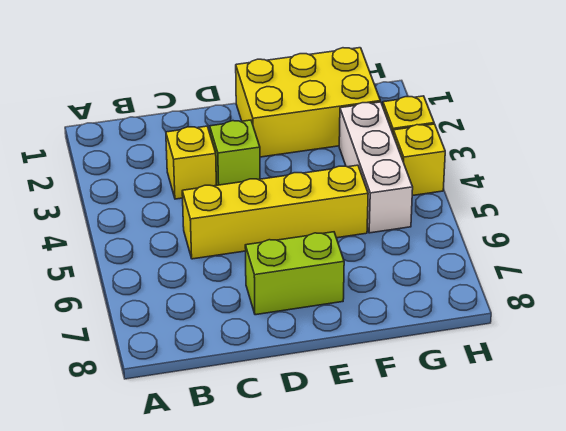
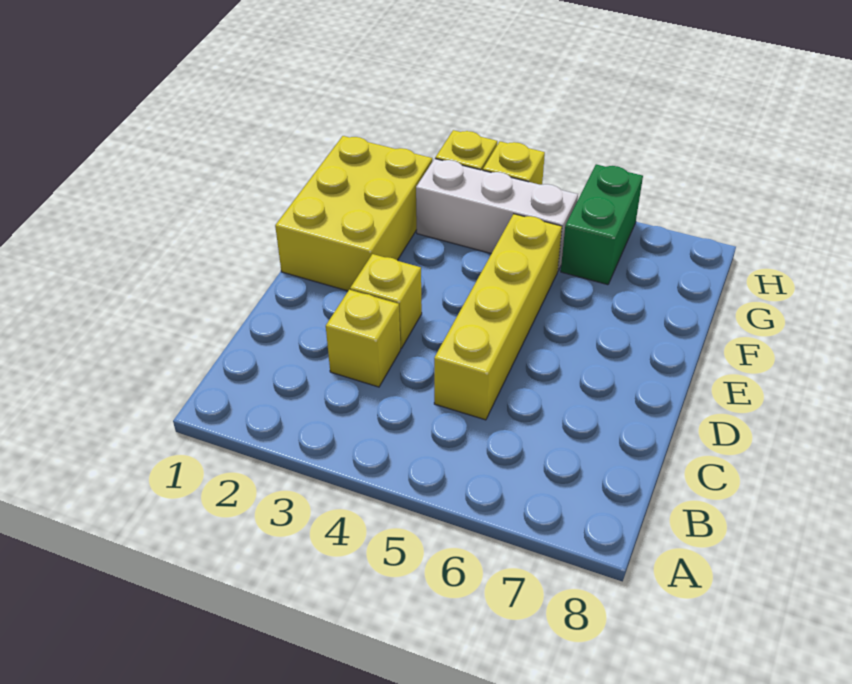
lime 1x1 brick [210,120,260,185] -> yellow 1x1 brick [350,254,422,349]
lime 1x2 brick [245,232,344,315] -> none
none -> green 1x2 brick [561,164,643,285]

